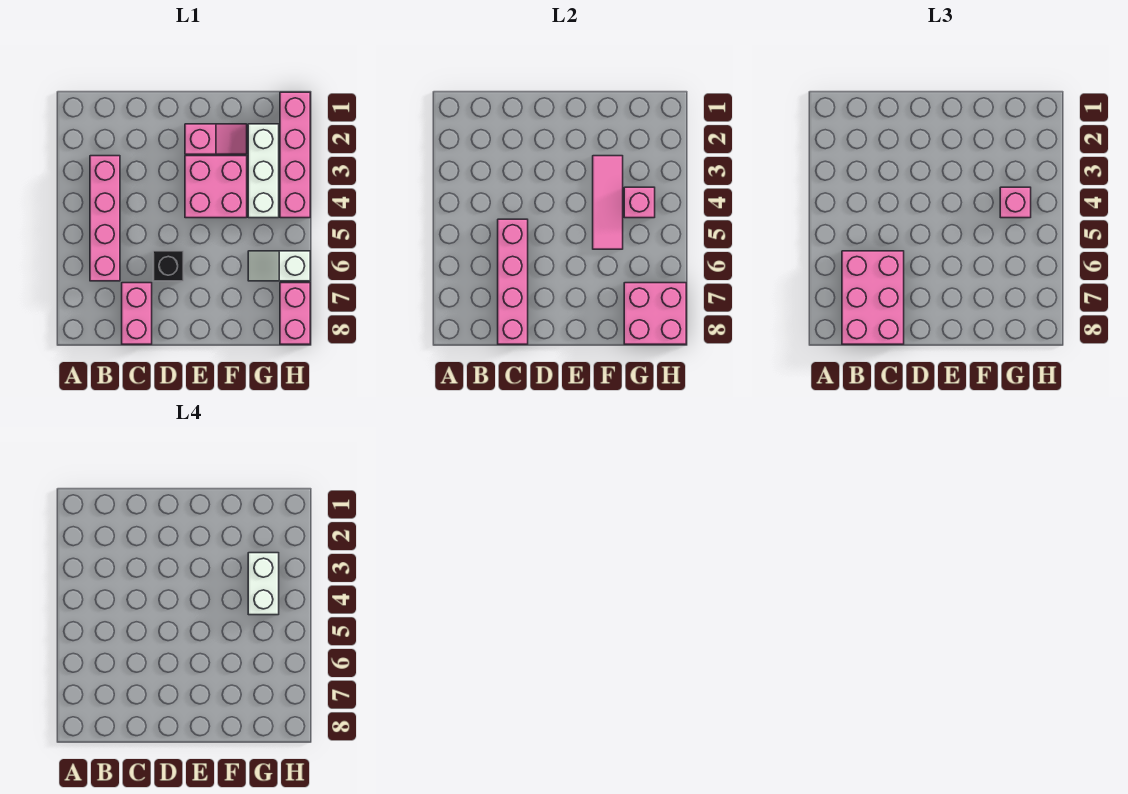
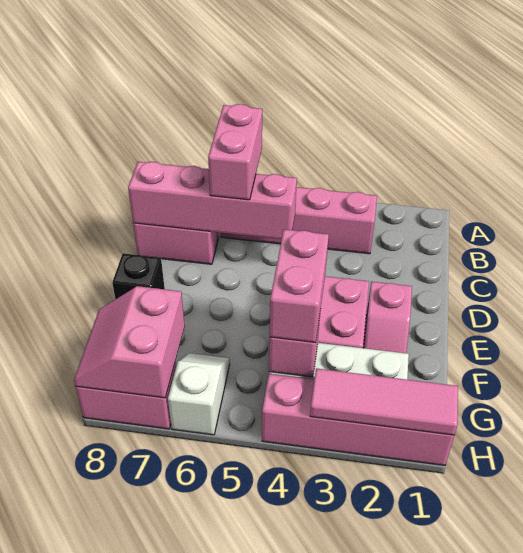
pink 2x3 brick [842,251,904,344] -> pink 1x2 brick [208,104,262,200]
black 1x1 brick [153,251,183,281] -> black 1x1 brick moved to [112,253,165,299]
pink 1x3 tile [593,156,623,249] -> pink 1x3 tile moved to [310,368,458,435]
white 1x2 brick [248,553,279,615] -> none
pink 1x1 brick [1000,187,1031,218] -> pink 1x2 brick [270,229,329,343]
pink 2x2 brick [624,283,686,344] -> pink 2x2 slope [74,286,185,398]

